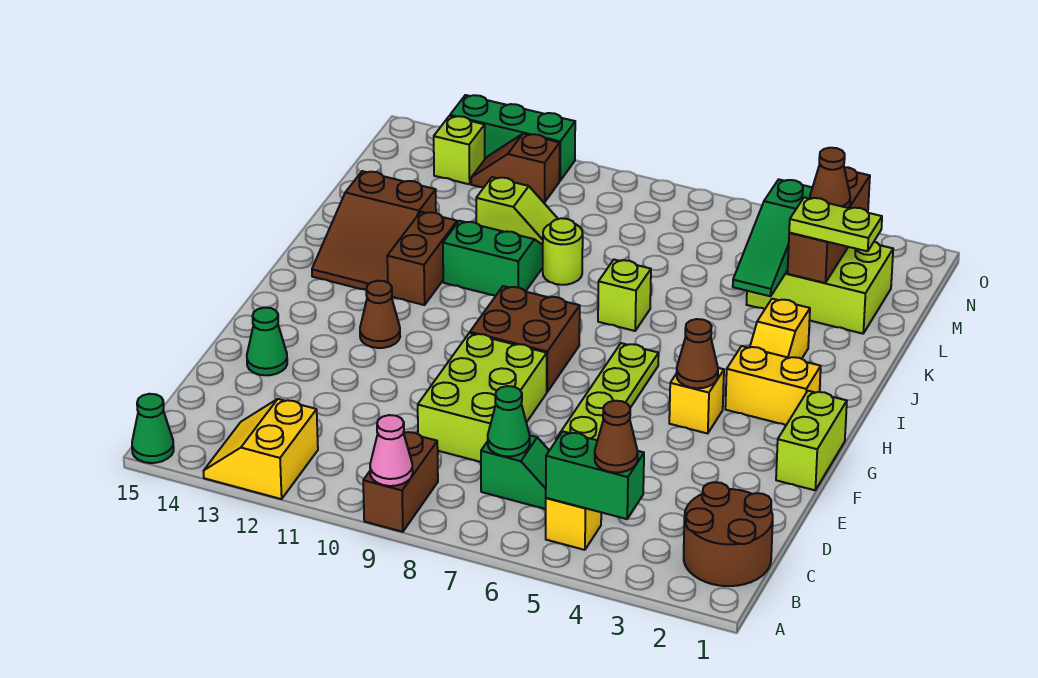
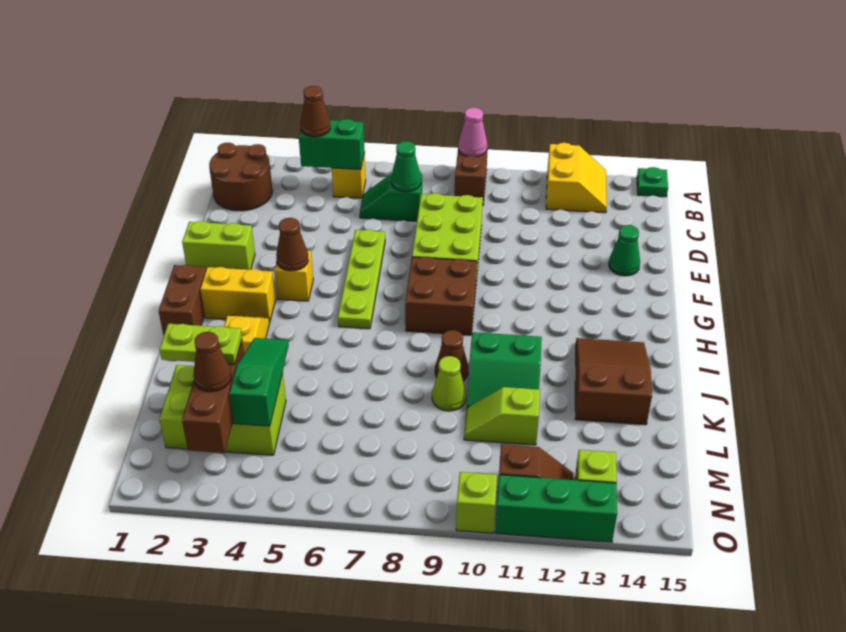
green 1x1 cone [132,394,174,463] -> green 1x1 plate [637,167,668,197]
lime 1x2 brick [776,391,847,490] -> lime 1x2 brick turned to [182,221,255,270]
brown 1x1 cone [360,281,400,348] -> brown 1x1 cone moved to [435,330,468,381]
brown 1x2 brick [387,212,457,305] -> brown 1x2 brick moved to [159,265,206,336]
lime 1x1 brick [598,260,651,331] -> lime 1x1 brick moved to [456,472,497,533]
lime 1x1 round brick [543,218,583,285] -> lime 1x1 cone [432,356,466,411]

